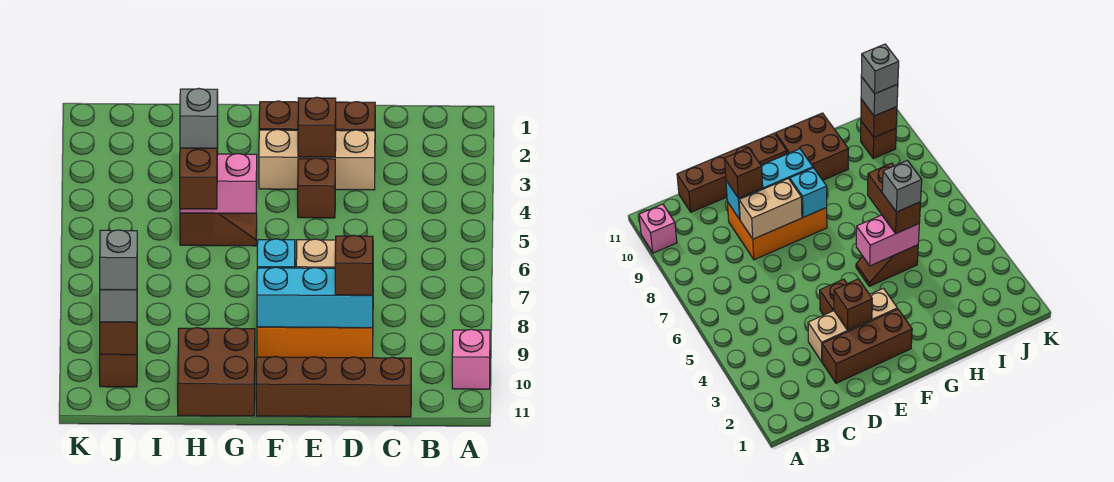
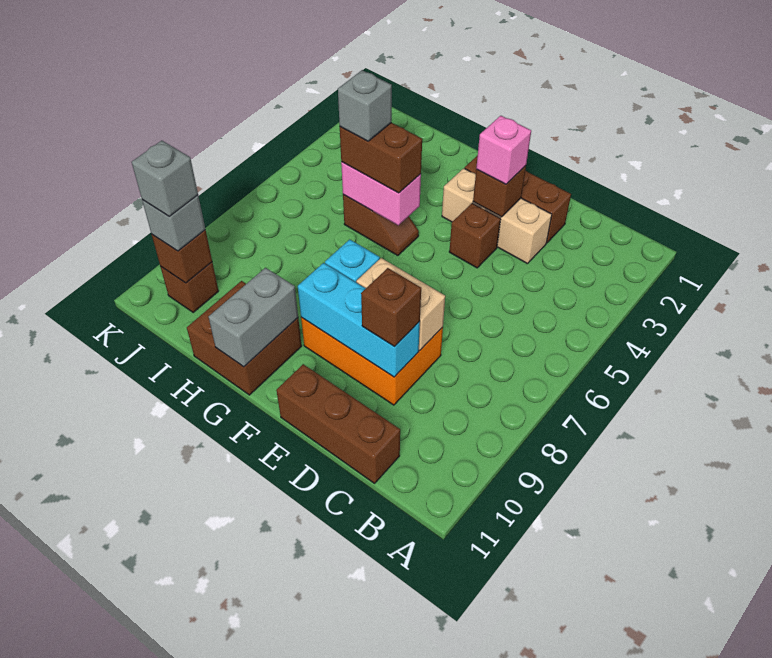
pink 1x1 brick [452,329,490,389] -> pink 1x1 brick moved to [476,116,531,184]
brown 1x4 brick [256,357,411,417] -> brown 1x3 brick [276,364,400,483]
none -> grey 1x2 brick [209,268,298,367]
brown 1x2 brick [180,124,218,209] -> brown 1x2 brick turned to [340,123,422,193]

